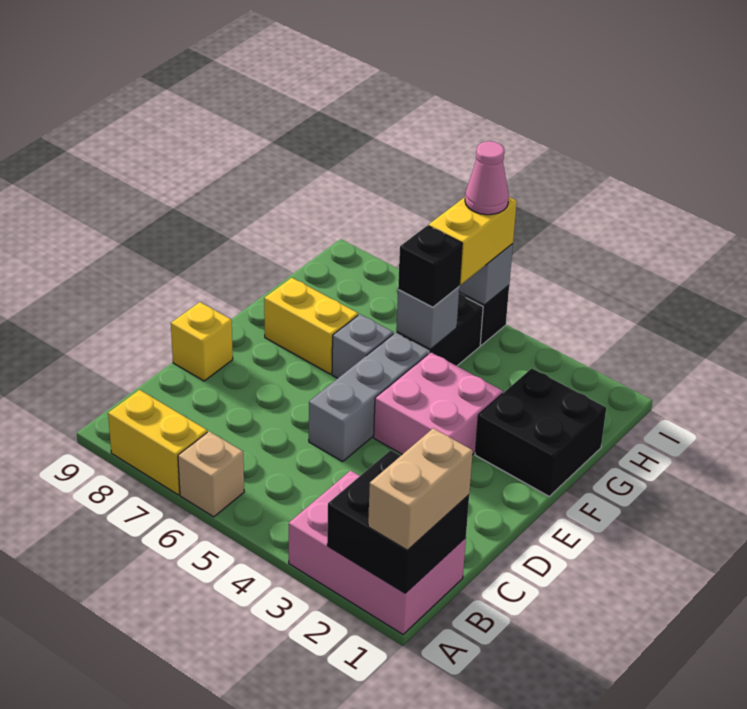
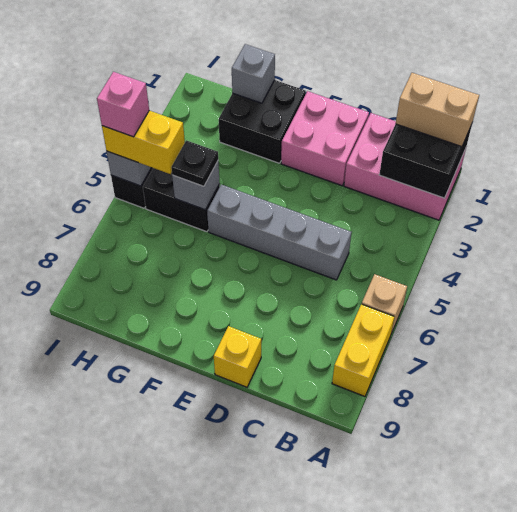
pink 2x3 brick [289,471,466,634] -> pink 2x3 brick turned to [344,113,466,220]
grey 1x3 brick [309,333,429,462] -> grey 1x4 brick [207,184,352,280]
pink 2x2 brick [374,352,503,455] -> pink 2x2 brick moved to [281,91,369,186]
grey 1x1 brick [332,314,393,378] -> grey 1x1 brick moved to [232,44,275,103]
yellow 1x2 brick [264,278,358,374] -> none
black 1x1 brick [398,226,462,307] -> black 1x1 plate [171,140,218,186]
pink 1x1 cone [465,141,509,215] -> pink 1x1 brick [97,72,149,137]

